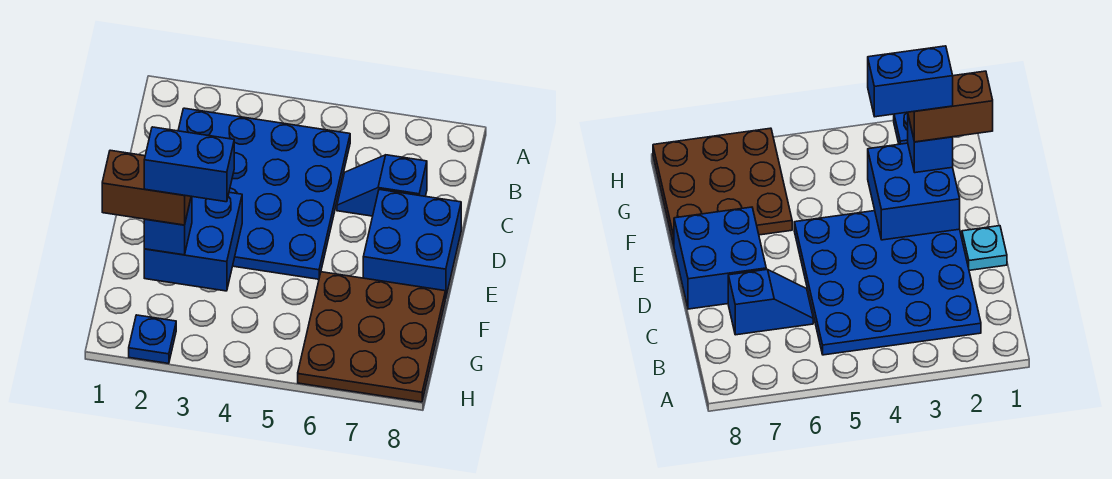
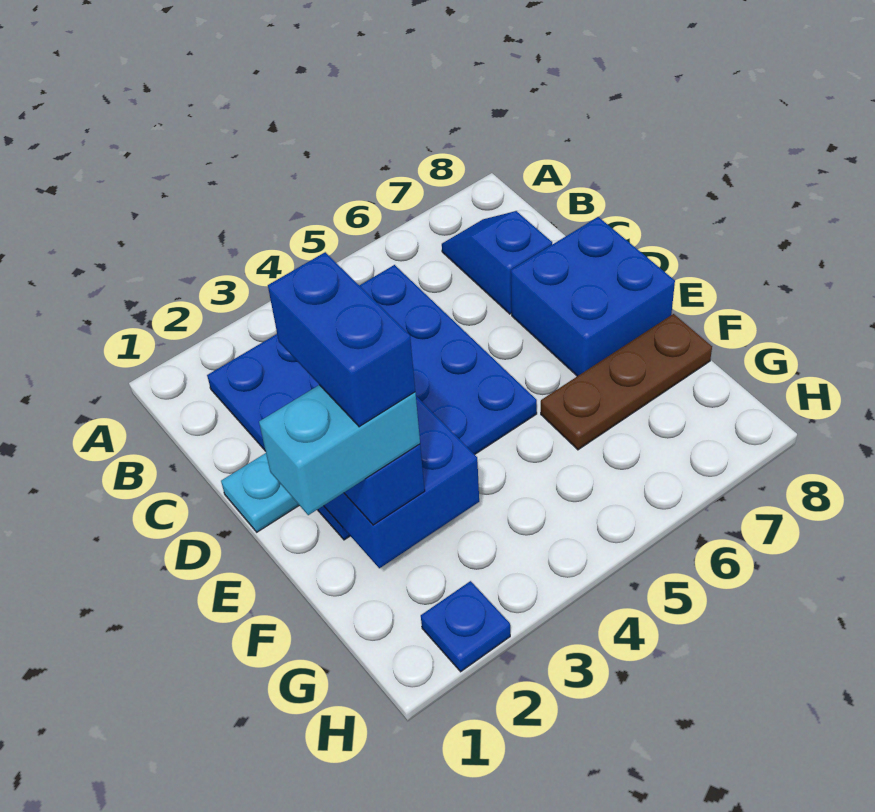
blue 1x2 slope [337,155,427,216] -> blue 1x2 slope turned to [442,211,552,314]
brown 1x2 brick [102,150,191,225] -> cyan 1x2 brick [259,385,420,515]
blue 1x2 brick [144,127,234,202] -> blue 1x2 brick turned to [268,252,415,427]
brown 3x3 plate [298,272,445,402] -> brown 1x3 plate [541,314,712,450]

